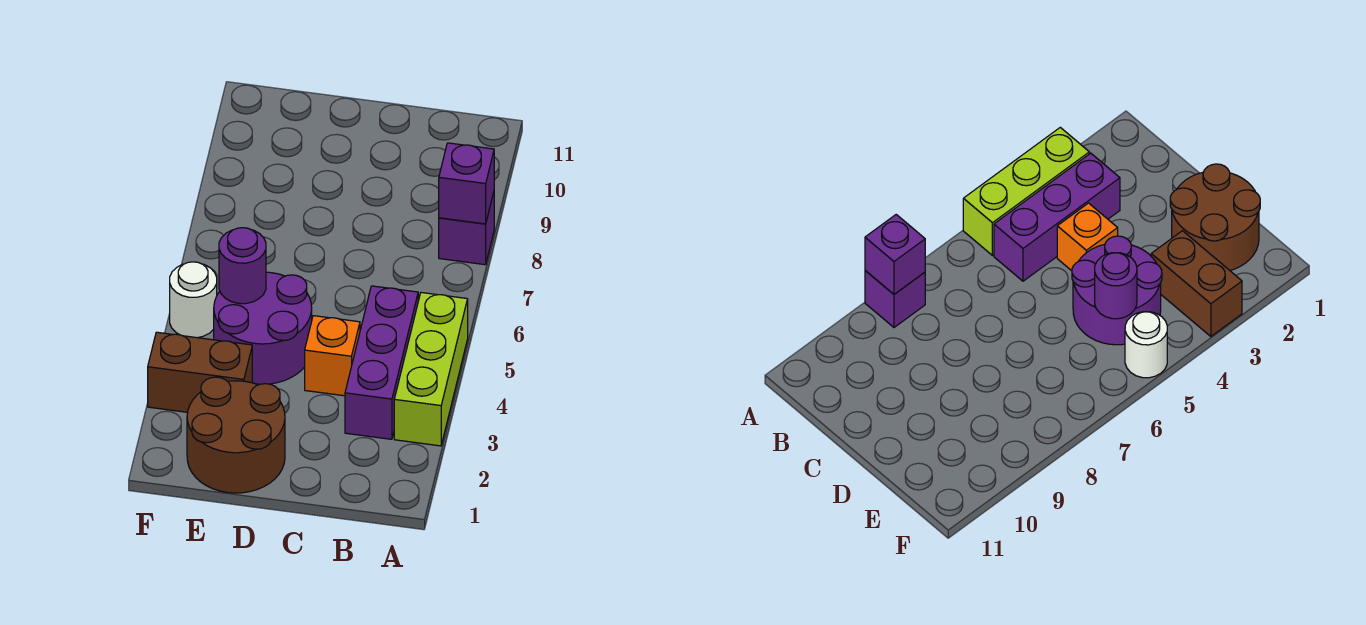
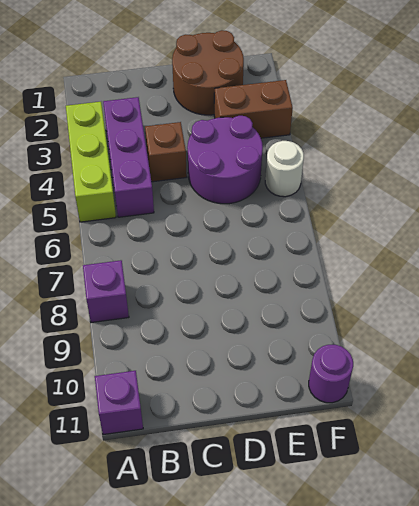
purple 1x1 brick [439,143,494,224] -> purple 1x1 brick moved to [95,371,143,435]
orange 1x1 brick [305,316,360,396] -> brown 1x1 brick [145,122,187,182]
purple 1x1 round brick [219,228,266,304] -> purple 1x1 round brick moved to [309,345,353,403]

